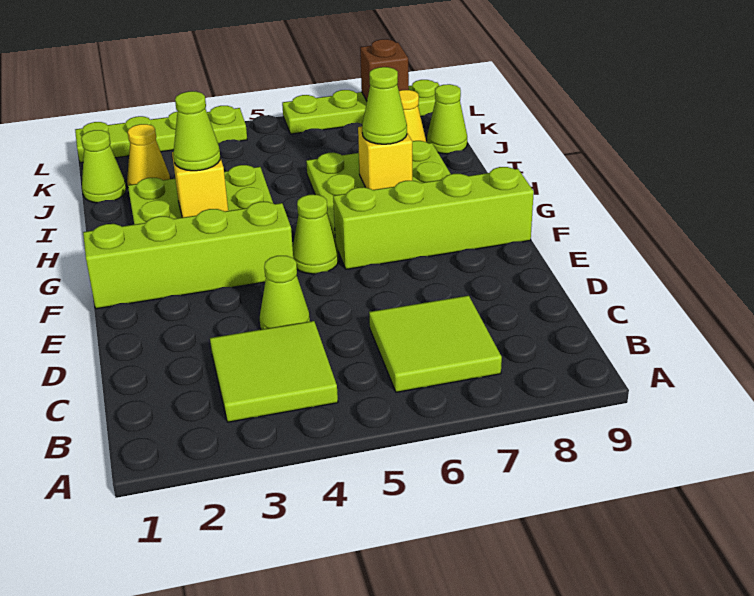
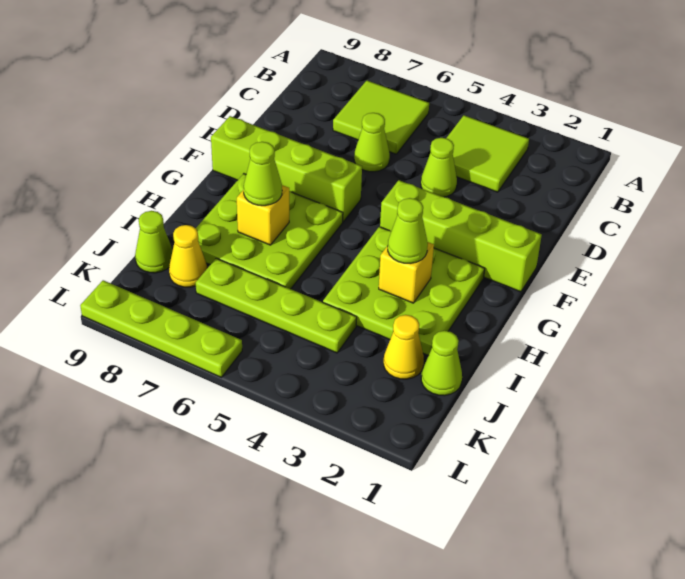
lime 1x1 cone [293,195,339,274] -> lime 1x1 cone moved to [354,113,390,172]
lime 1x4 plate [75,106,247,163] -> lime 1x4 plate moved to [196,258,357,353]
brown 1x1 brick [360,39,409,101] -> none

